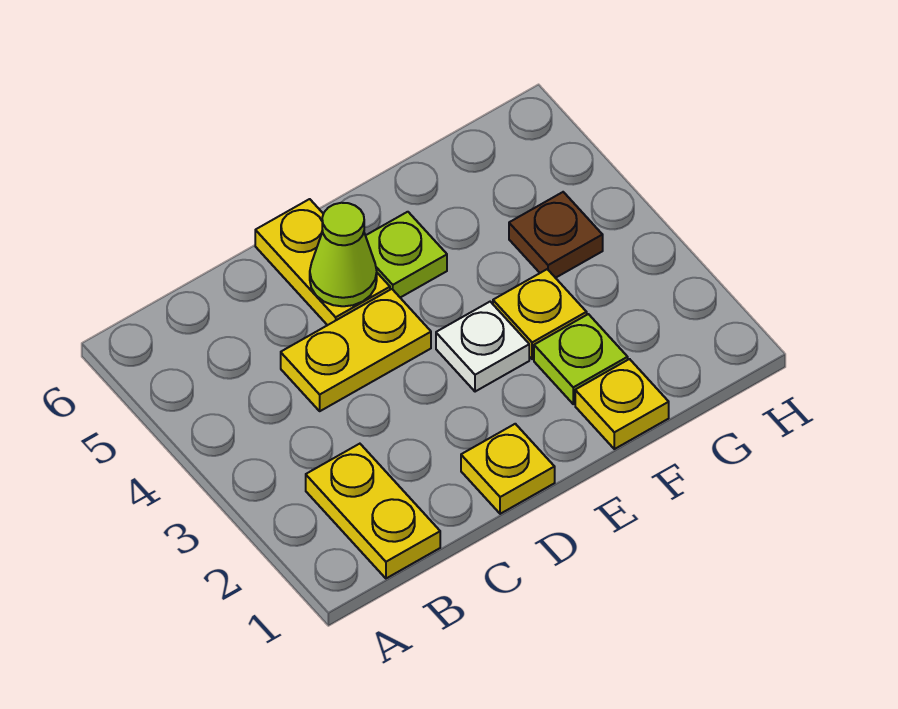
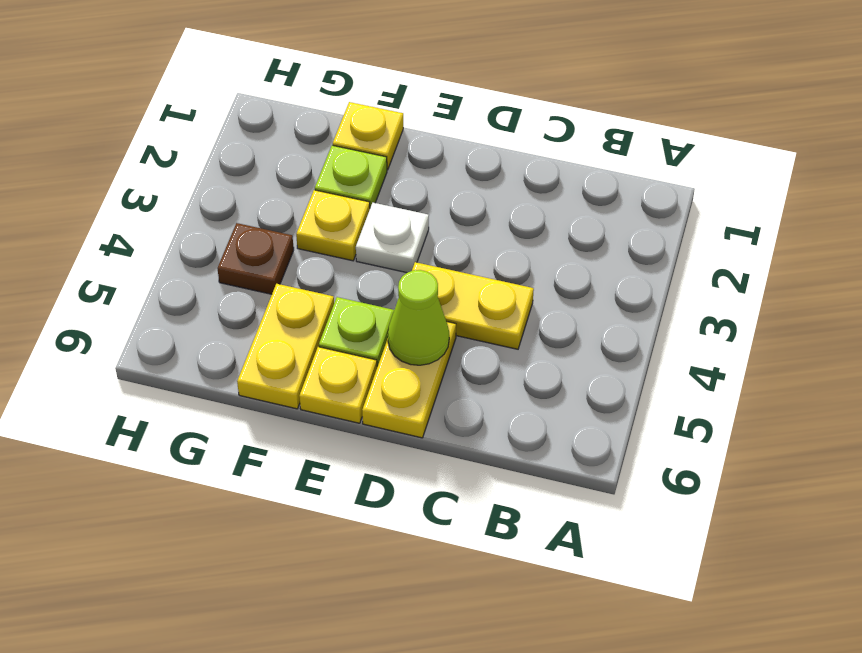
yellow 1x2 plate [306,444,440,578] -> yellow 1x2 plate moved to [237,284,334,409]
yellow 1x1 plate [461,424,555,514] -> yellow 1x1 plate moved to [299,347,377,423]

